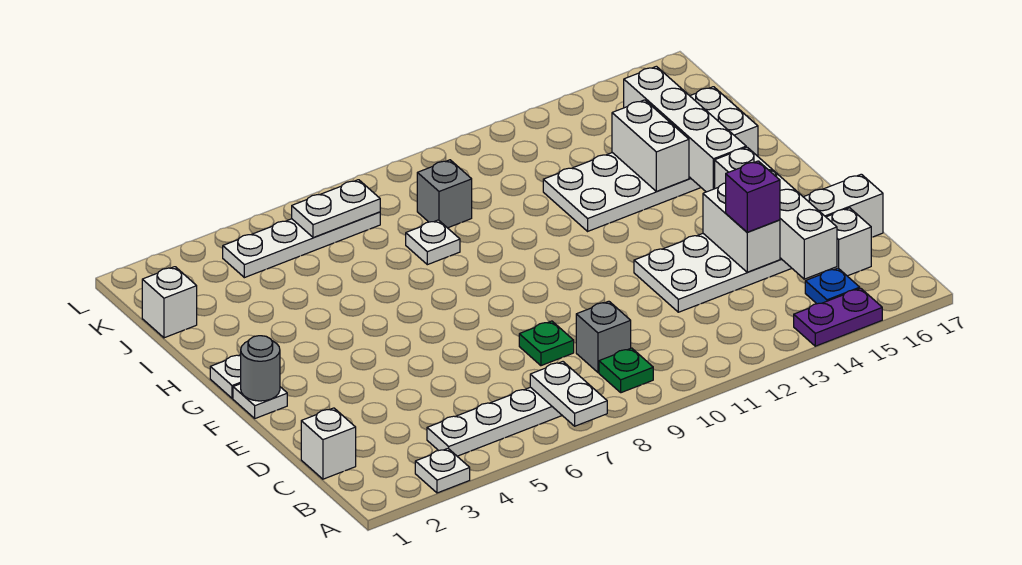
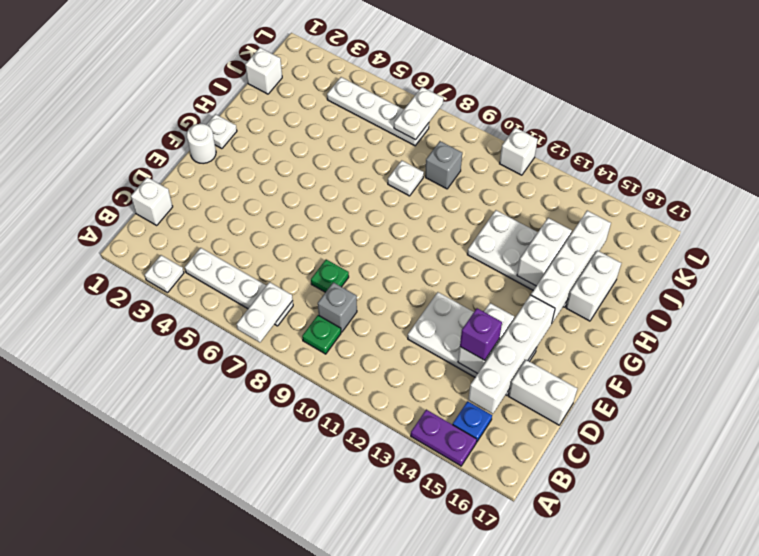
white 1x1 brick [826,208,871,276] -> white 1x1 brick moved to [500,128,538,175]
white 1x1 plate [233,384,287,418] -> white 1x1 round brick [187,124,216,164]
grey 1x1 round brick [241,336,280,401] -> none
white 1x2 plate [292,180,380,238] -> white 1x2 plate turned to [394,87,443,140]

